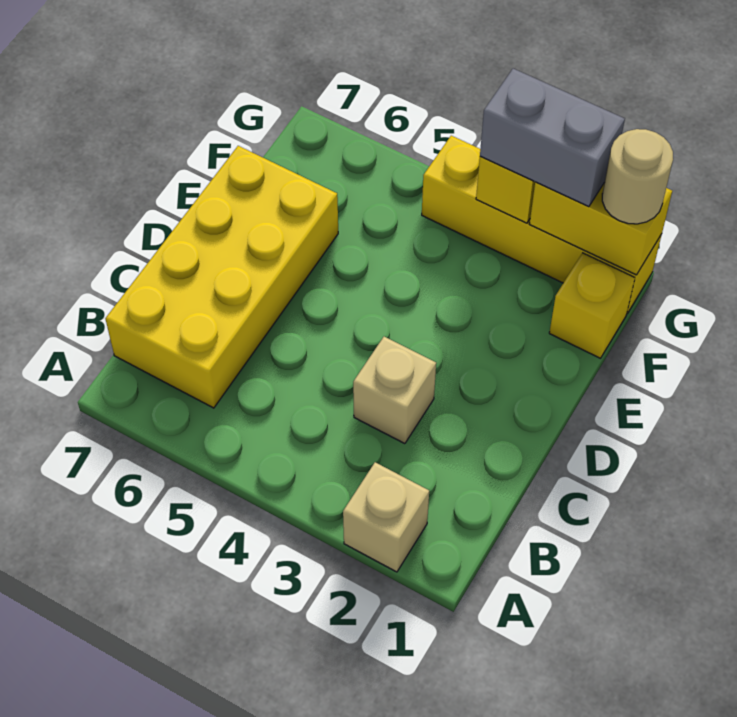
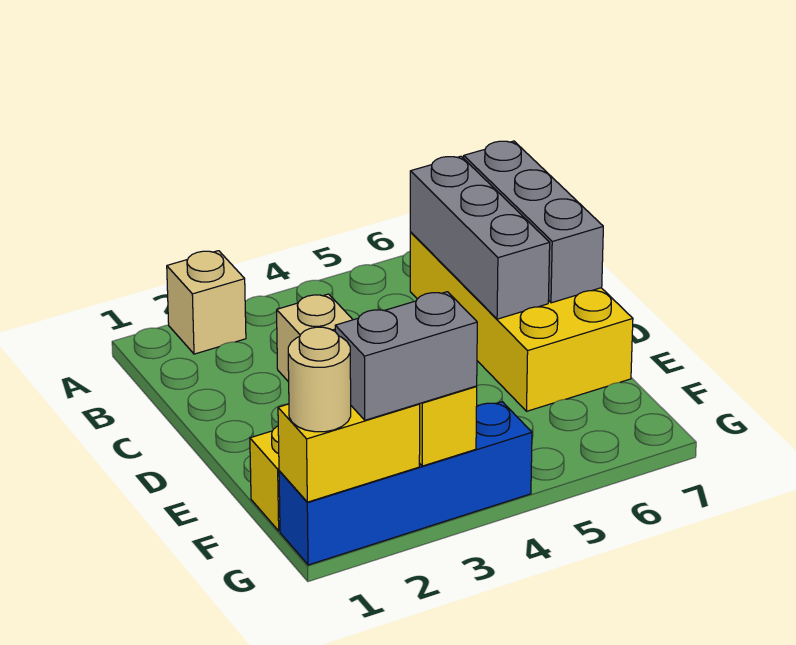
none -> grey 1x3 brick [410,156,550,319]
none -> grey 1x3 brick [464,141,603,303]
yellow 1x4 brick [422,136,662,313] -> blue 1x4 brick [279,402,532,565]

